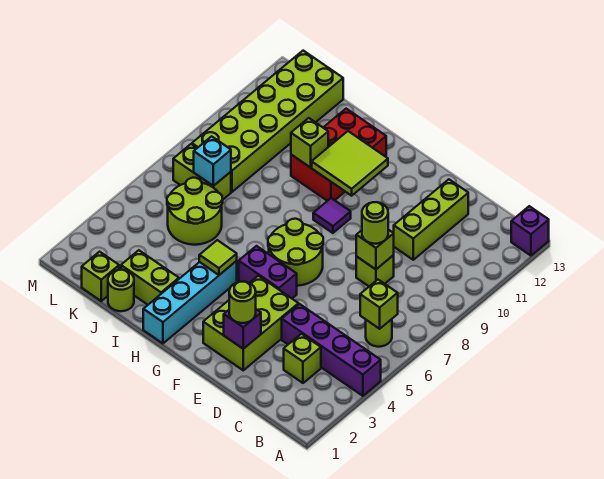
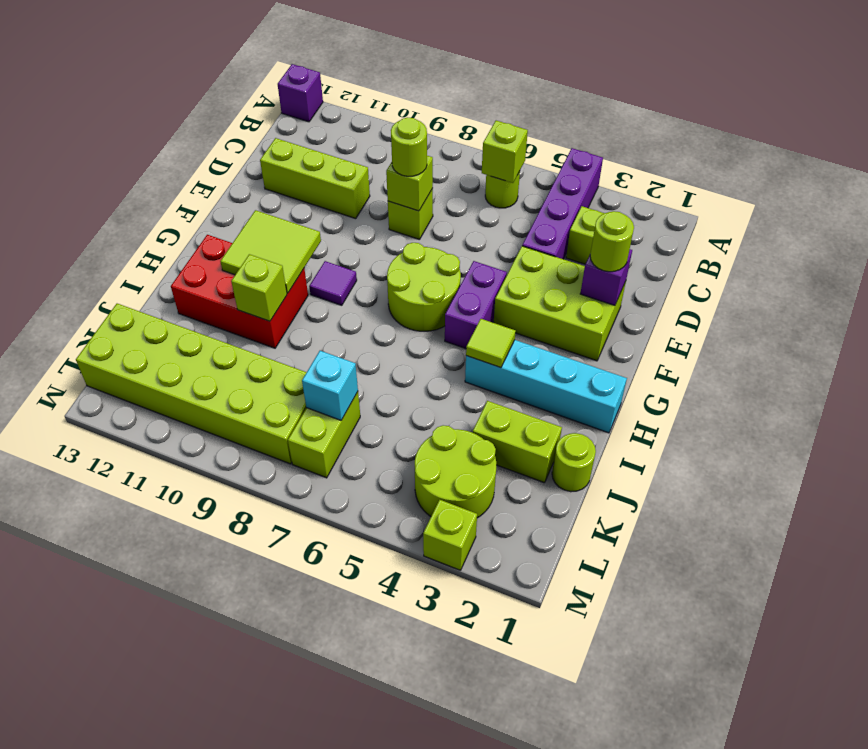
lime 1x2 brick [121,250,179,305] -> lime 1x2 brick turned to [473,401,562,483]
lime 2x2 round brick [167,178,223,245] -> lime 2x2 round brick moved to [415,425,496,518]
lime 1x1 brick [82,252,119,301] -> lime 1x1 brick moved to [423,500,477,570]

